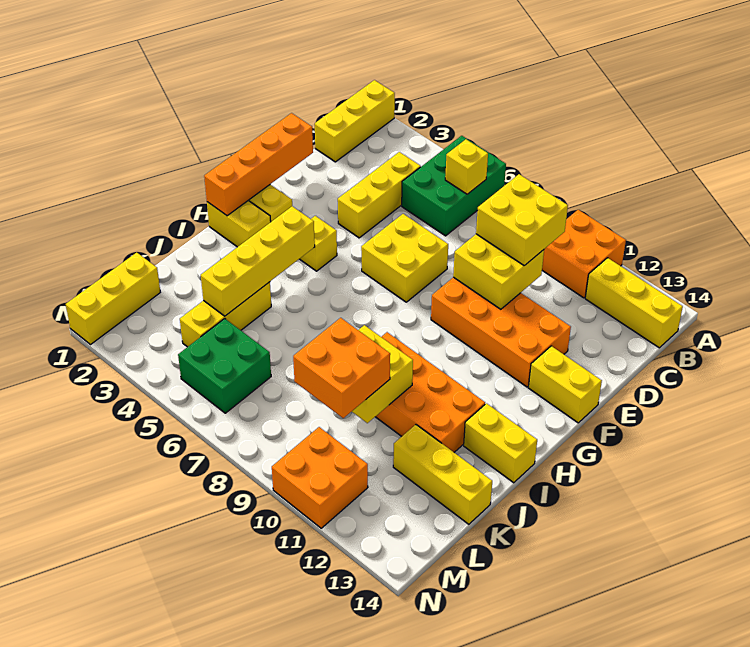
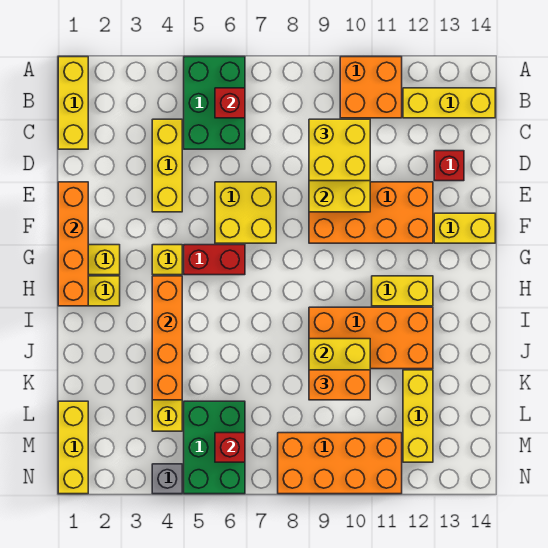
yellow 1x1 brick [445,139,488,194] -> red 1x1 brick [215,88,245,118]
none -> red 1x1 brick [434,151,464,181]
none -> red 1x2 brick [184,245,245,275]
yellow 1x4 brick [201,206,315,316] -> orange 1x4 brick [152,276,182,400]
yellow 1x2 brick [464,403,537,483] -> yellow 1x2 brick moved to [372,276,433,306]
orange 2x2 brick [293,318,390,418] -> orange 1x2 brick [309,370,370,400]
yellow 1x3 brick [393,425,492,524] -> yellow 1x3 brick turned to [403,370,433,462]
green 2x2 brick [178,319,271,413] -> green 2x3 brick [184,401,245,494]
none -> red 1x1 brick [215,433,245,462]
orange 2x2 brick [272,427,368,528] -> orange 2x4 brick [278,433,402,494]
none -> grey 1x1 brick [152,464,182,494]

